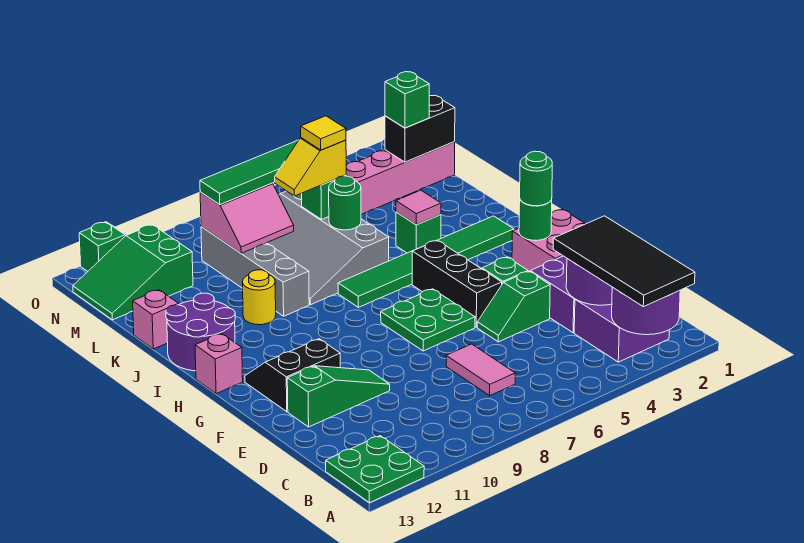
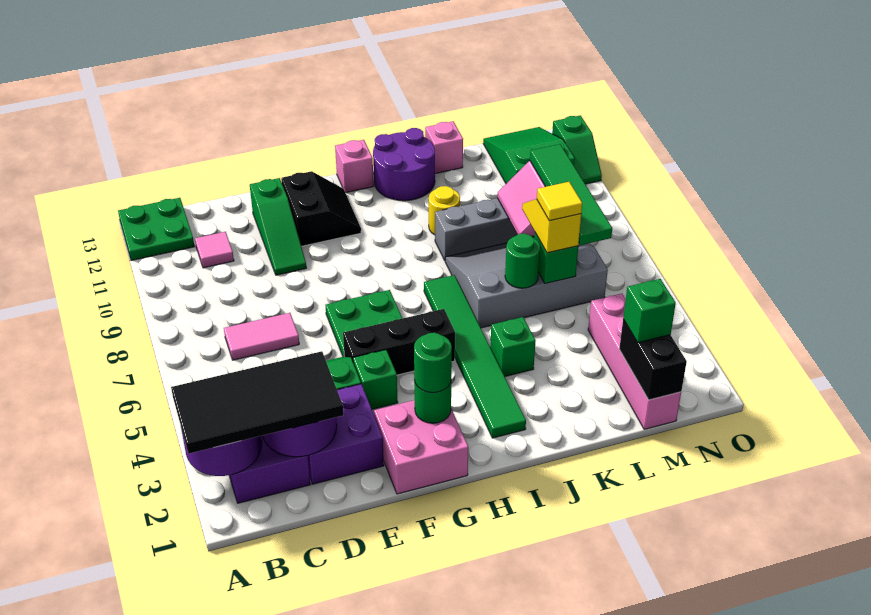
pink 1x1 tile [396,190,441,225] -> pink 1x1 tile moved to [195,232,234,268]

